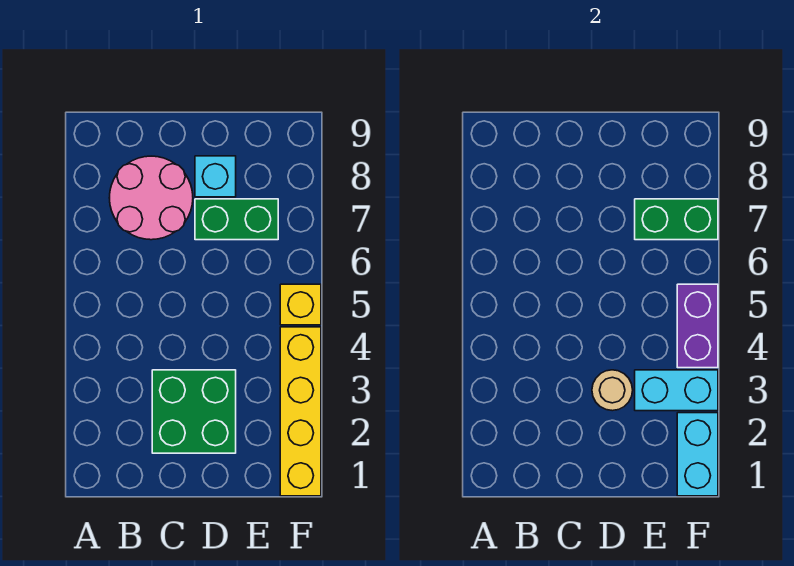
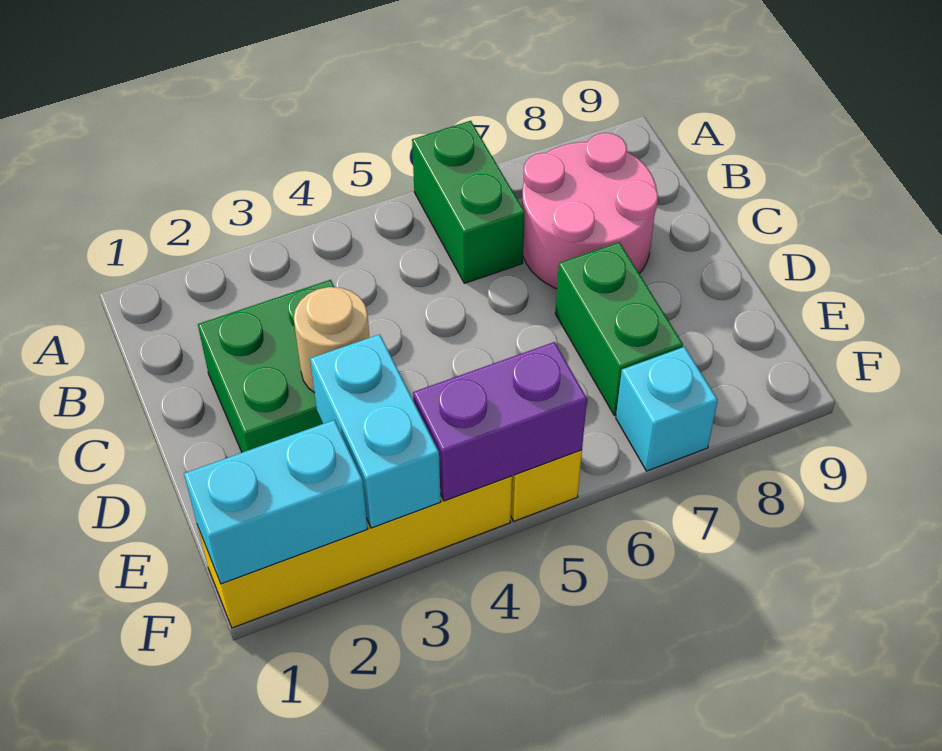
cyan 1x1 brick [195,156,236,197] -> cyan 1x1 brick moved to [616,347,718,471]
green 1x2 brick [635,199,718,240] -> green 1x2 brick moved to [412,121,525,283]

